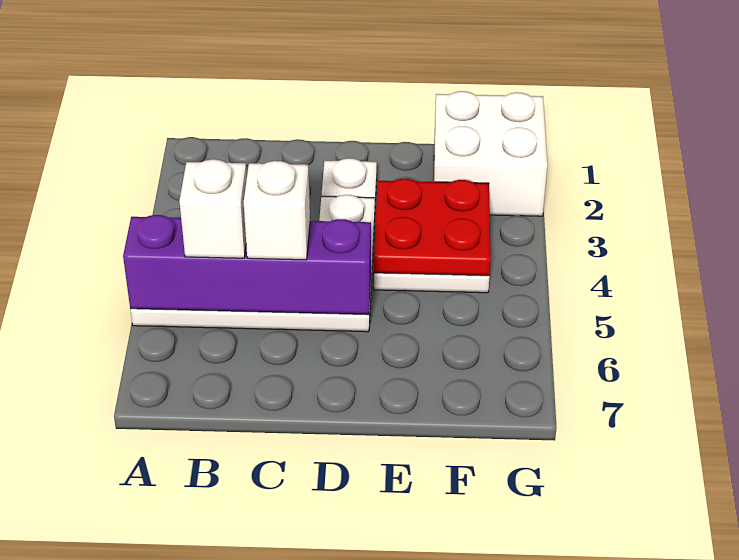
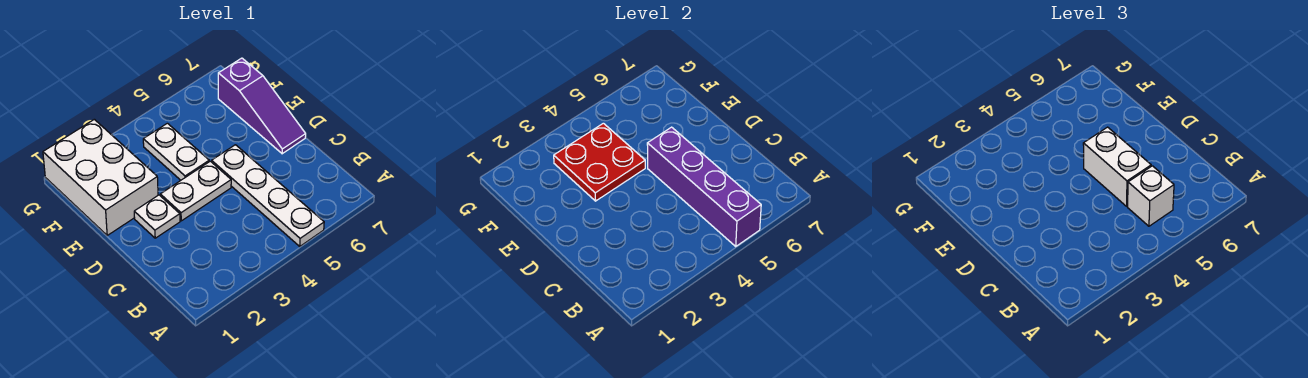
white 1x1 brick [244,161,310,260] -> white 1x2 brick [1083,127,1151,206]
none -> purple 1x3 slope [218,58,306,154]
white 2x2 brick [434,91,548,216] -> white 2x3 brick [43,119,158,235]

